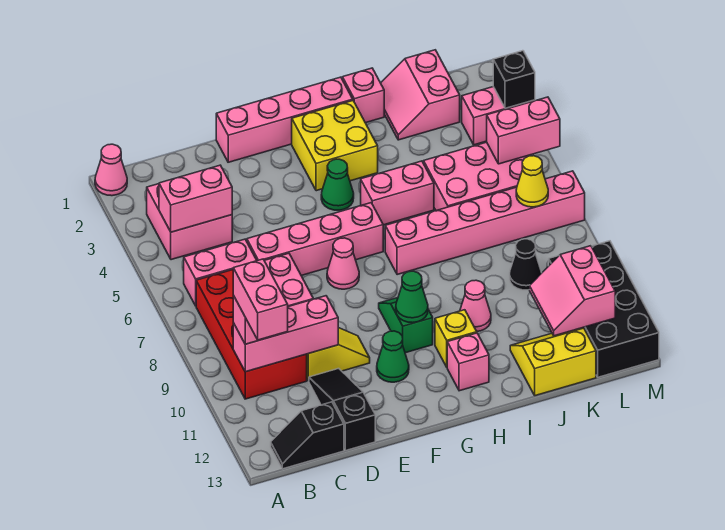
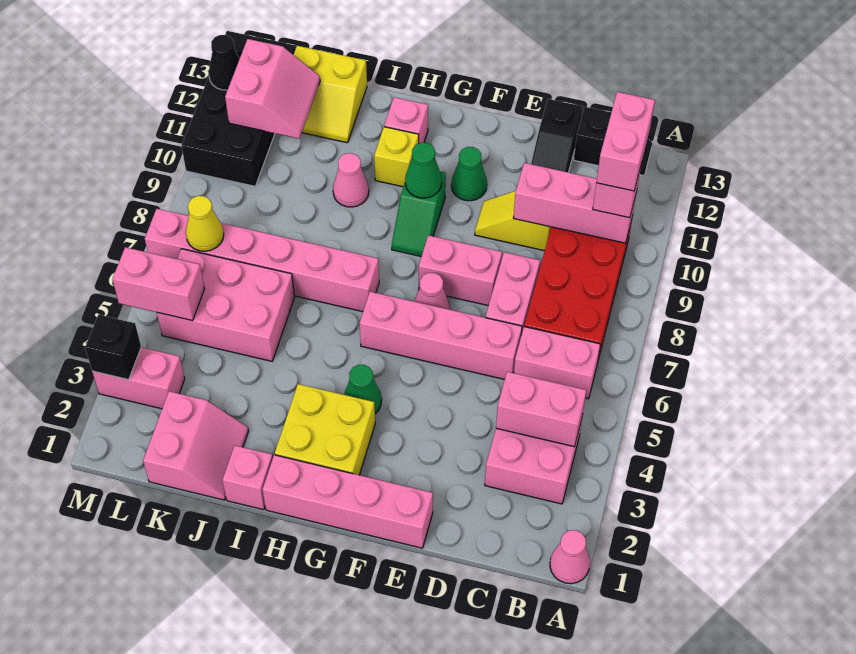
pink 1x2 brick [361,161,434,225] -> pink 1x2 brick moved to [419,235,502,306]
black 1x1 cone [510,239,542,290] -> black 1x1 cone moved to [209,35,239,90]

